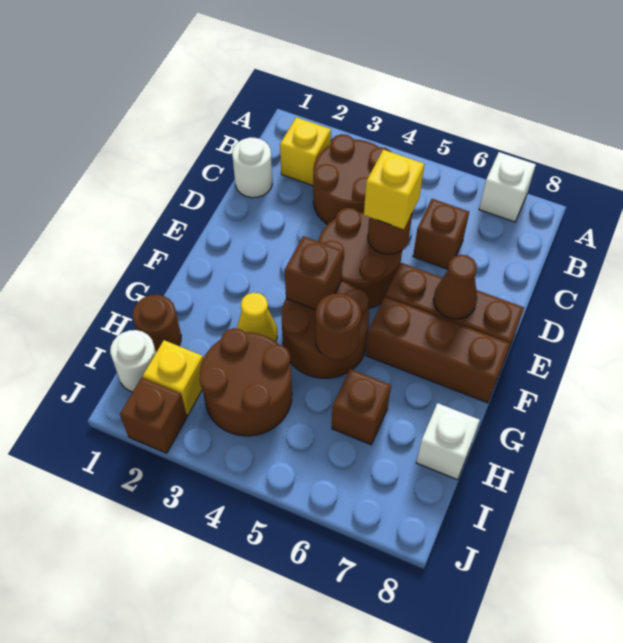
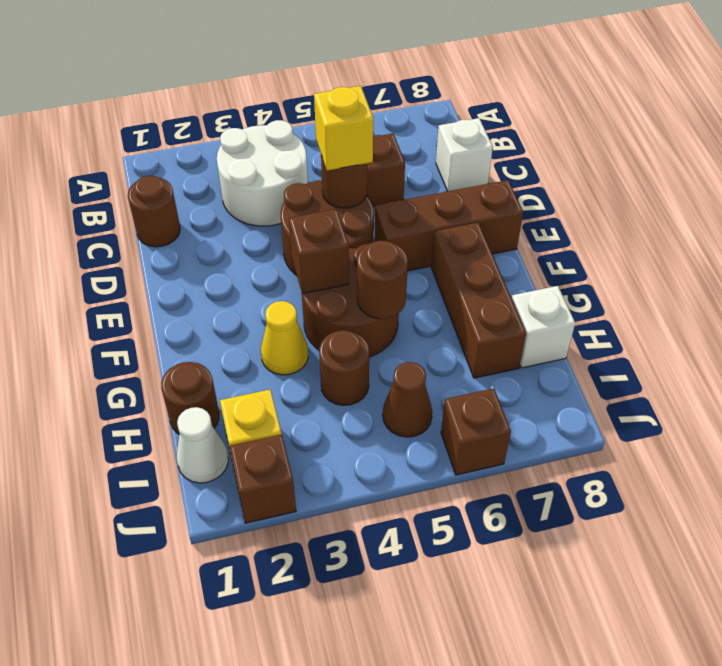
white 1x1 brick [479,152,536,222] -> white 1x1 brick moved to [436,118,493,191]
yellow 1x1 brick [280,117,331,186] -> none
brown 2x2 round brick [313,134,391,225] -> white 2x2 round brick [217,120,308,226]
white 1x1 round brick [232,137,272,198] -> brown 1x1 round brick [128,176,180,247]
brown 1x1 cone [434,255,477,319] -> brown 1x1 cone moved to [383,362,432,437]
brown 1x3 brick [366,297,510,403] -> brown 1x3 brick turned to [431,223,526,378]
brown 2x2 round brick [199,328,292,436] -> brown 1x1 round brick [319,330,369,405]
brown 1x1 brick [332,369,391,445] -> brown 1x1 brick moved to [441,388,511,475]
white 1x1 round brick [110,330,156,392] -> white 1x1 cone [177,407,228,483]

